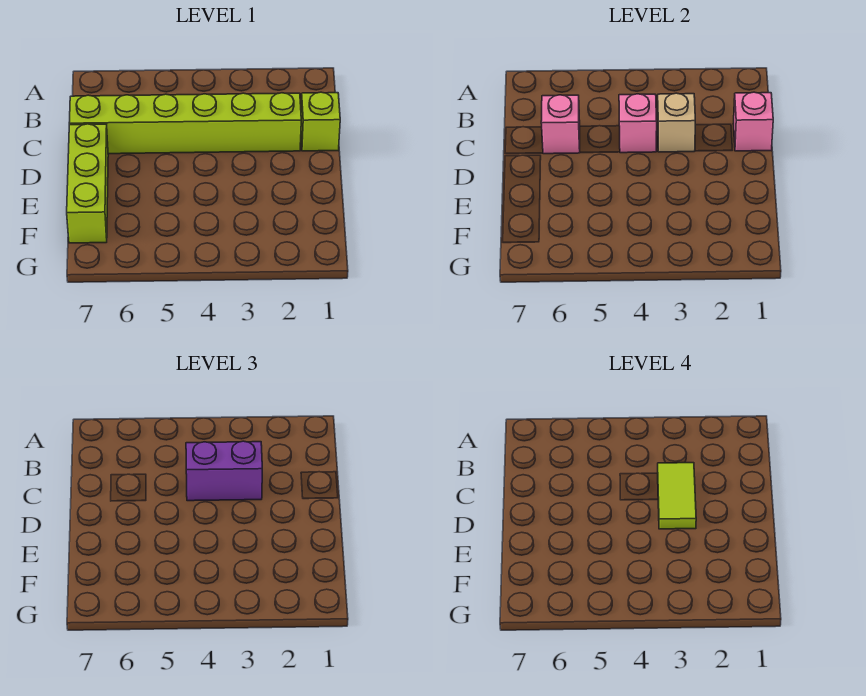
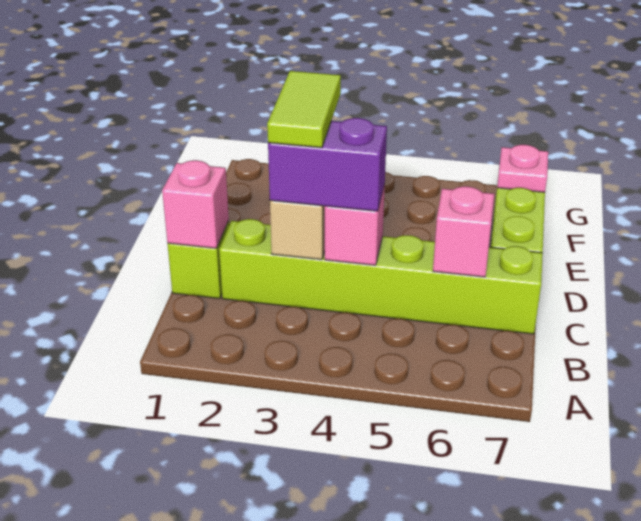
none -> pink 1x1 plate [497,145,548,192]

